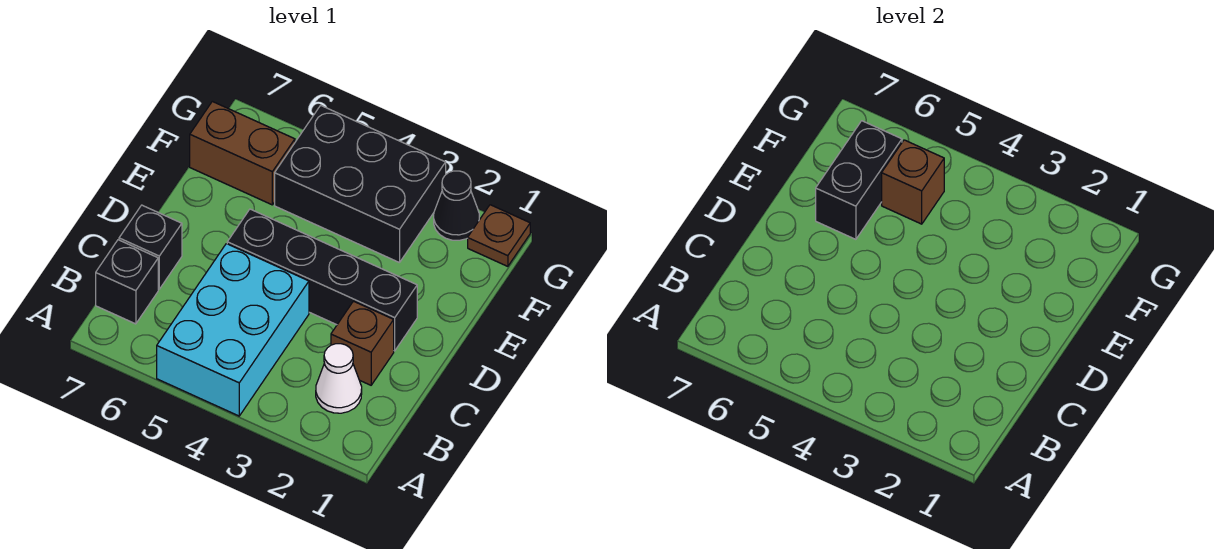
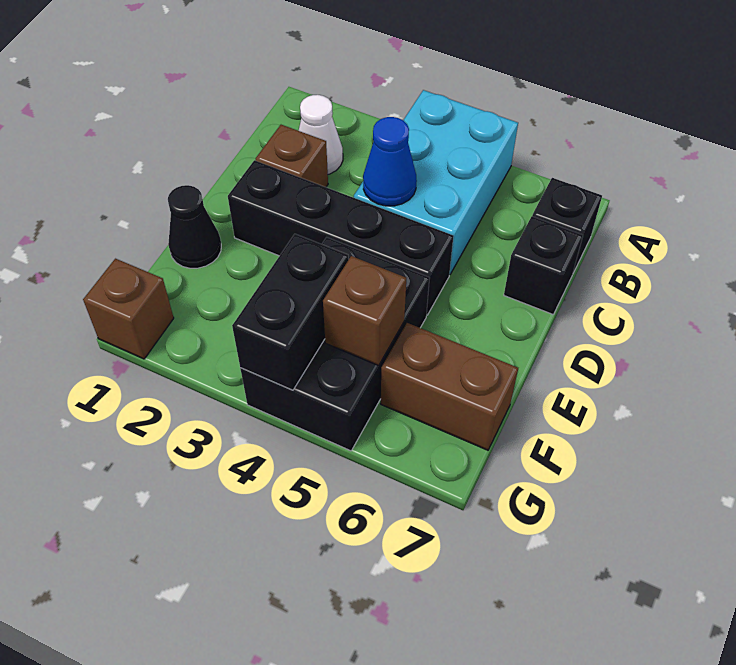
none -> blue 1x1 cone [363,117,417,206]
black 1x2 brick [816,121,902,239] -> black 1x2 brick moved to [232,234,349,390]
black 2x3 brick [275,105,446,263] -> black 2x3 brick turned to [240,237,430,451]
brown 1x1 plate [468,205,530,266] -> brown 1x1 brick [83,259,174,359]
black 1x1 cone [434,171,479,240] -> black 1x1 cone moved to [168,185,221,268]

